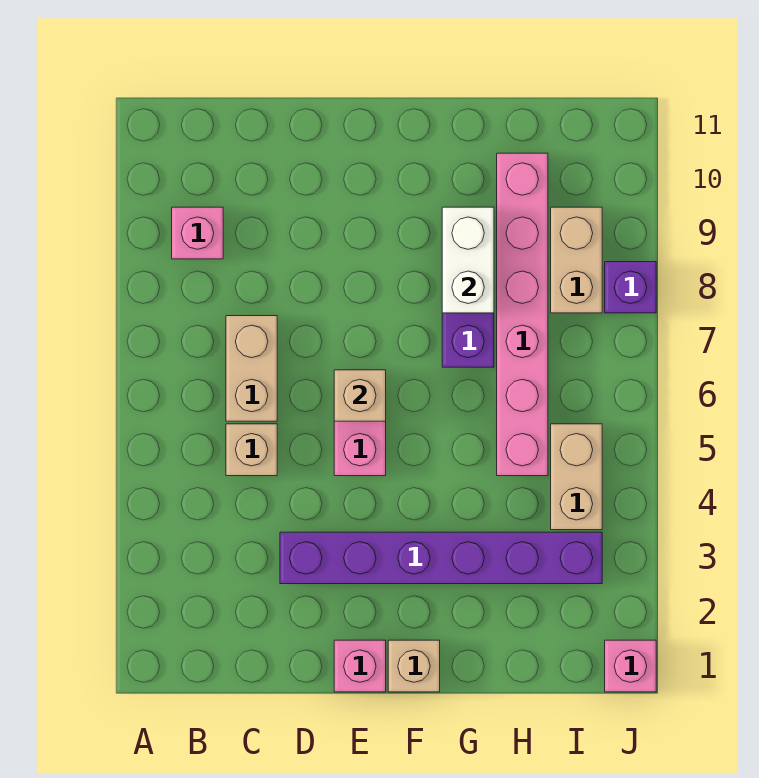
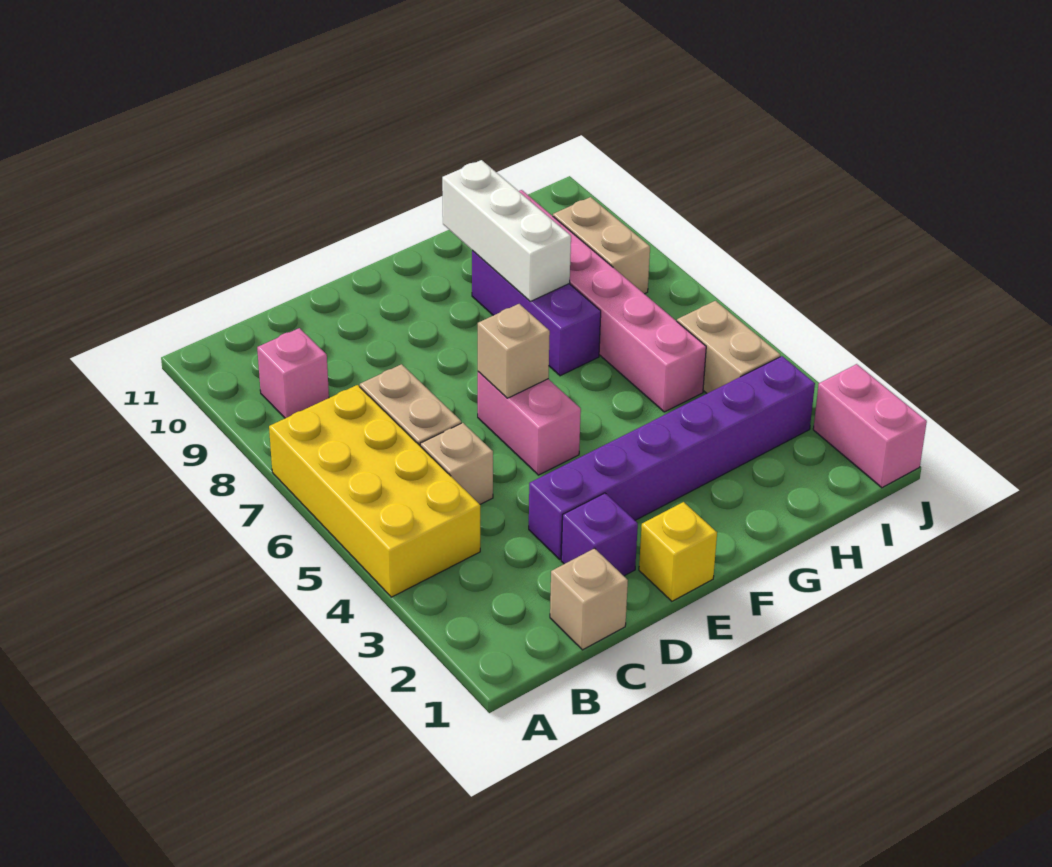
none -> yellow 2x4 brick [269,385,480,597]
pink 1x1 brick [334,640,386,692] -> yellow 1x1 brick [639,502,717,601]
tan 1x1 brick [388,640,440,692] -> tan 1x1 brick moved to [550,548,628,650]
white 1x2 brick [442,207,494,313] -> white 1x3 brick [442,160,571,301]
pink 1x1 brick [605,640,656,692] -> pink 1x2 brick [813,364,927,488]
purple 1x1 brick [605,262,656,313] -> purple 1x1 brick moved to [561,493,638,576]

